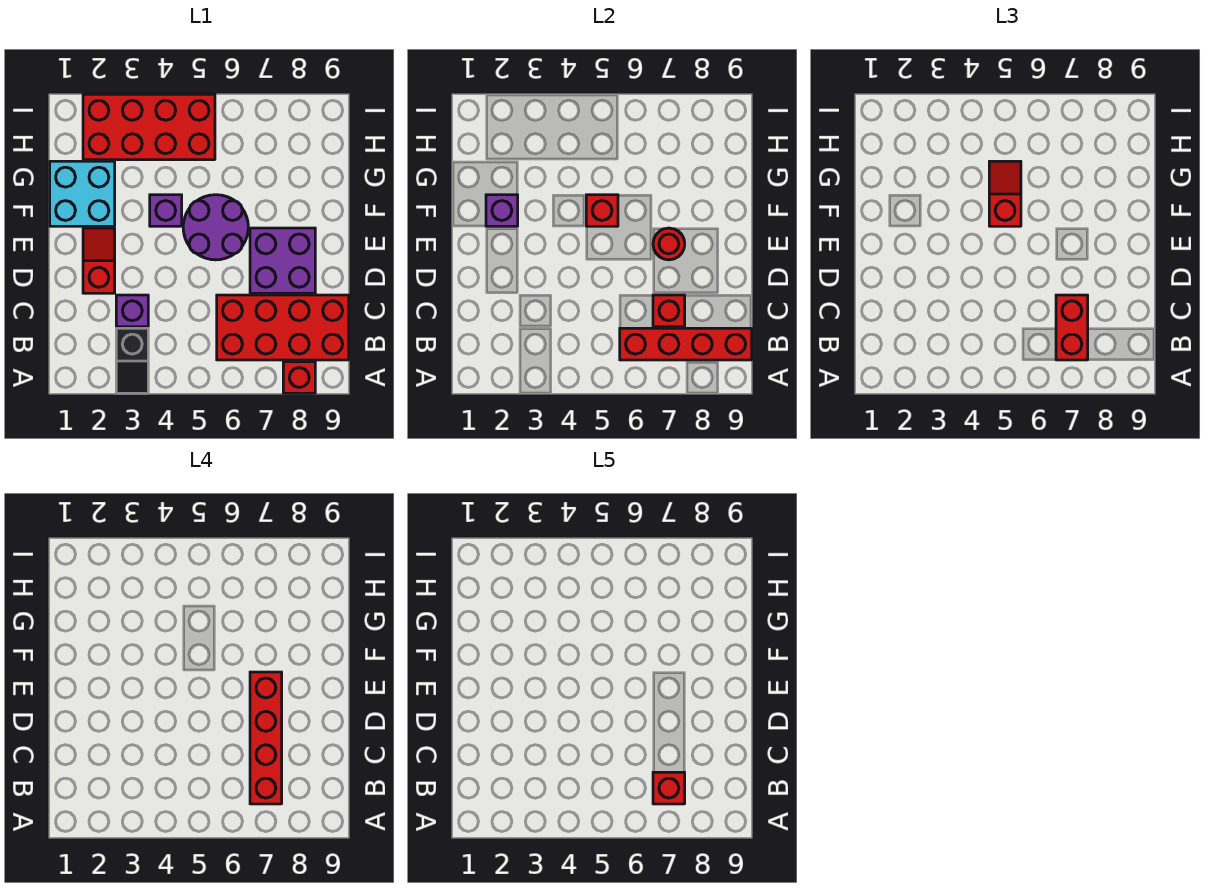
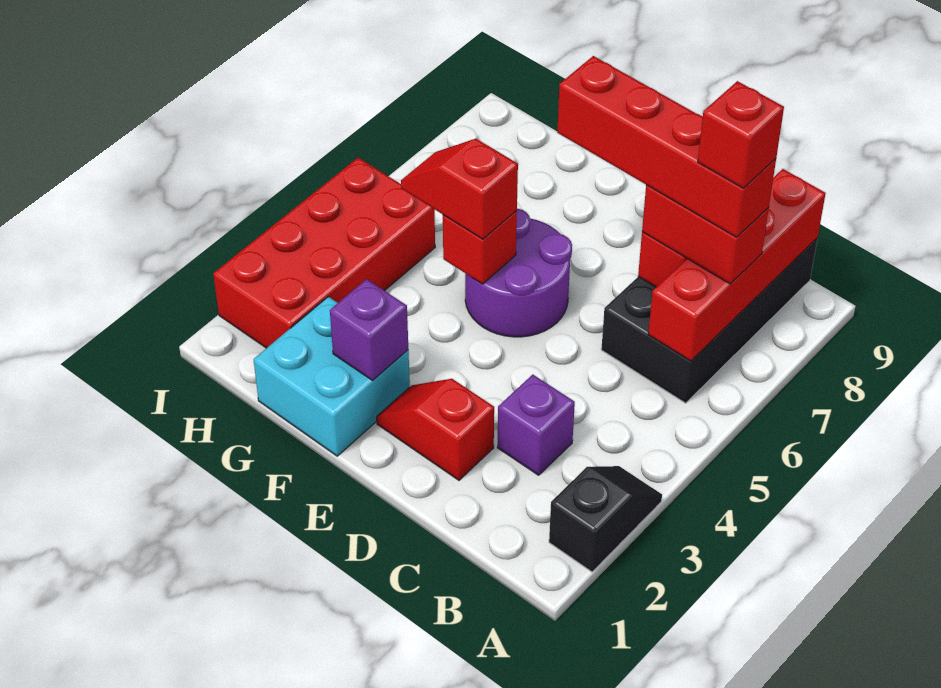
black 1x2 slope [116,328,148,393] -> black 1x2 slope turned to [549,466,662,572]
red 1x1 brick [283,362,315,393] -> none
red 2x4 brick [217,295,349,360] -> black 2x4 brick [601,238,818,403]
purple 2x2 brick [250,228,315,293] -> none
red 1x1 round brick [653,228,685,260] -> none
purple 1x1 brick [150,195,182,226] -> none

